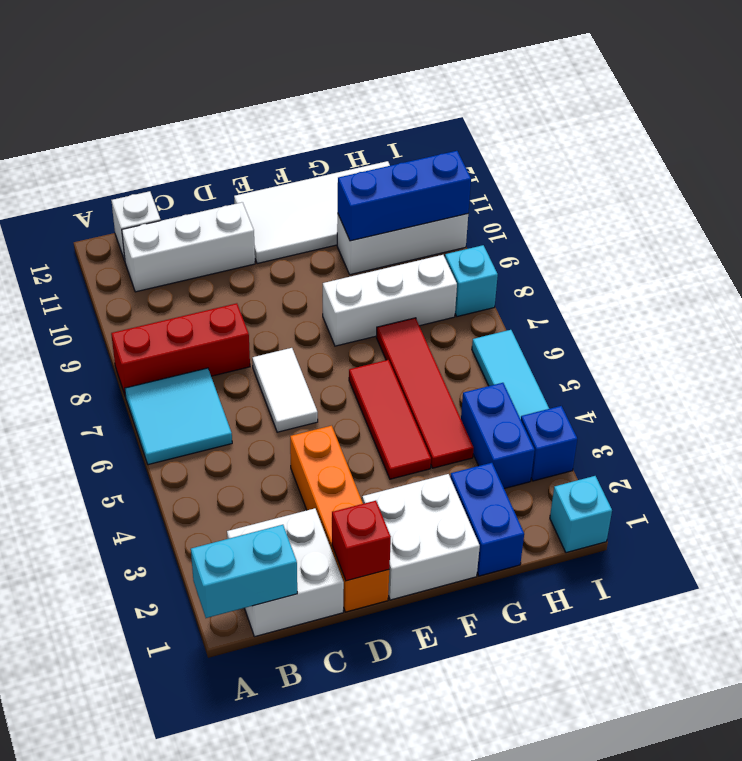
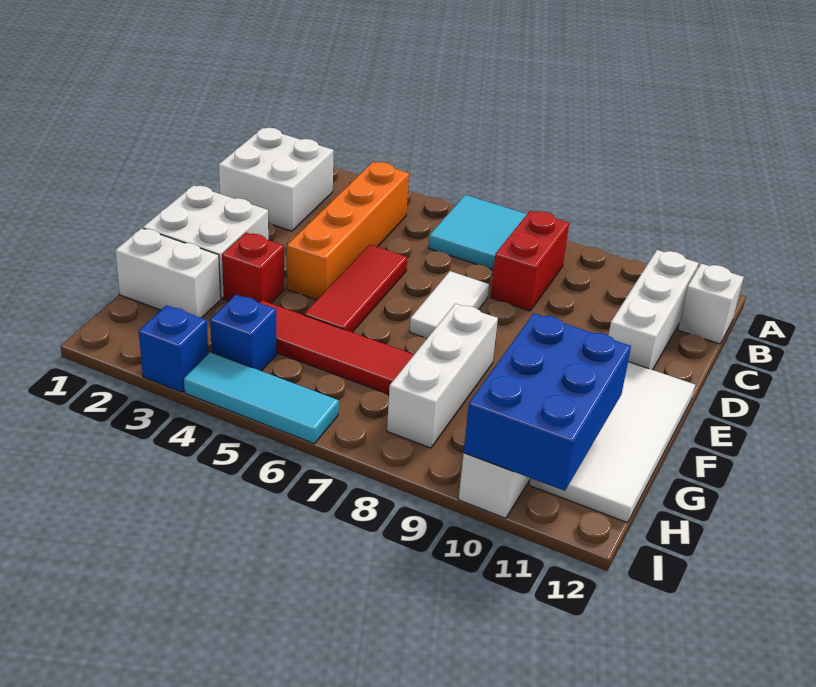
cyan 1x2 brick [191,525,297,618] -> none
red 1x3 brick [111,303,250,397] -> red 1x2 brick [490,211,569,311]
orange 1x4 brick [290,426,389,612] -> orange 1x4 brick turned to [287,162,409,300]
red 1x1 brick [332,501,391,581] -> red 1x1 brick moved to [222,233,284,303]
white 1x2 tile [252,348,318,432] -> white 1x2 tile turned to [410,271,489,338]
red 1x3 tile [349,360,431,479] -> red 1x3 tile turned to [304,245,407,332]
blue 1x2 brick [450,463,524,576] -> white 1x2 brick [115,228,221,318]
blue 1x3 brick [338,151,471,241] -> blue 2x3 brick [464,313,631,491]
blue 1x2 brick [461,383,535,489] -> blue 1x1 brick [210,295,277,371]
cyan 1x1 brick [550,476,612,553] -> none
cyan 1x1 brick [445,245,498,317] -> none

